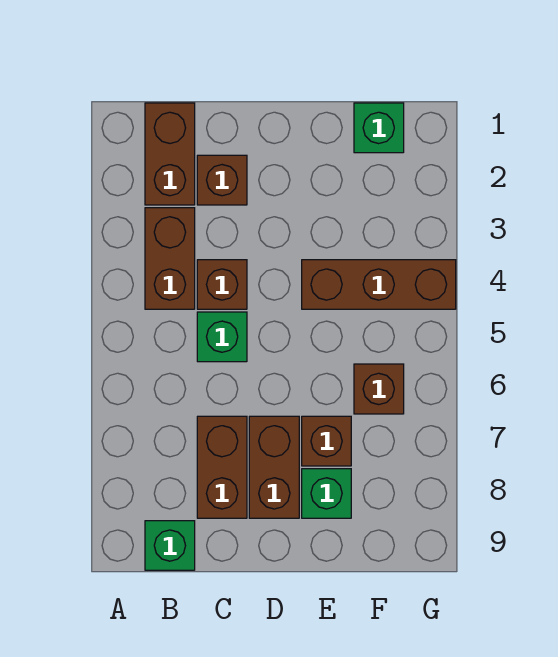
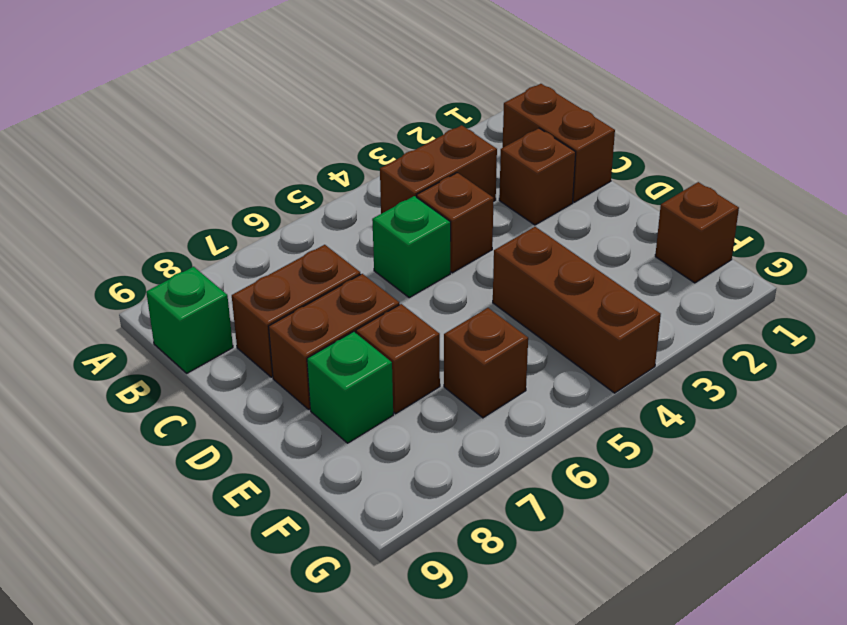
brown 1x2 brick [145,103,195,205] -> brown 1x2 brick turned to [503,84,615,202]
green 1x1 brick [354,103,404,153] -> brown 1x1 brick [655,182,739,283]

